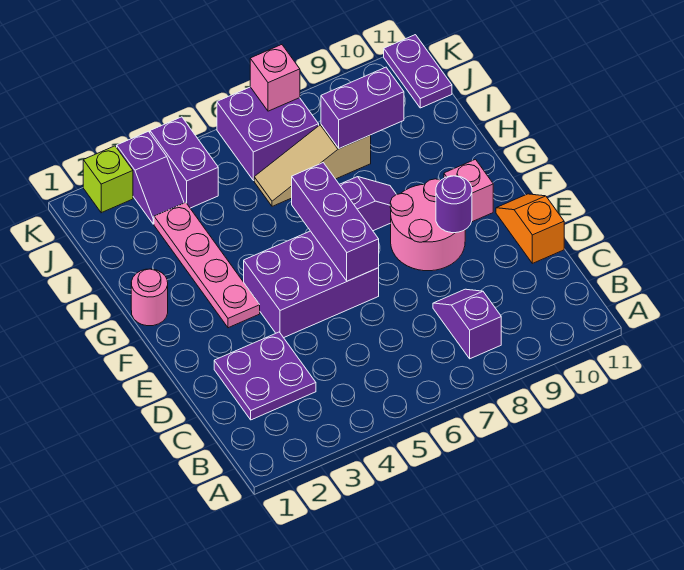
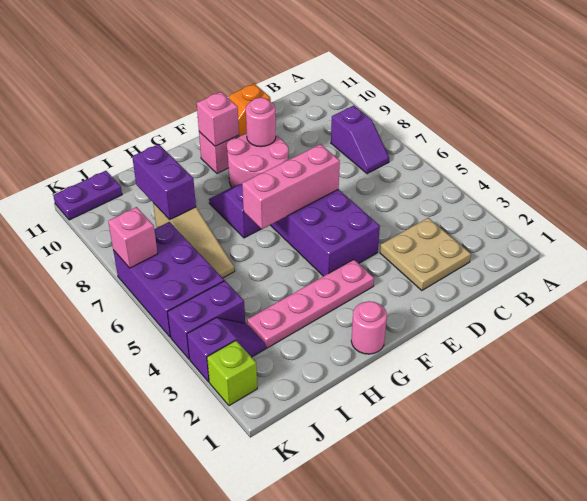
purple 1x2 slope [433,289,501,359] -> purple 1x2 slope turned to [331,106,389,174]
purple 2x2 plate [214,332,316,420] -> tan 2x2 plate [380,218,471,291]
purple 1x3 brick [292,163,379,281] -> pink 1x3 brick [242,144,340,229]
purple 1x1 round brick [436,176,472,233] -> pink 1x1 round brick [246,98,276,147]
none -> pink 1x1 brick [197,92,239,146]
purple 2x2 brick [217,87,319,181] -> purple 2x3 brick [113,222,224,337]

